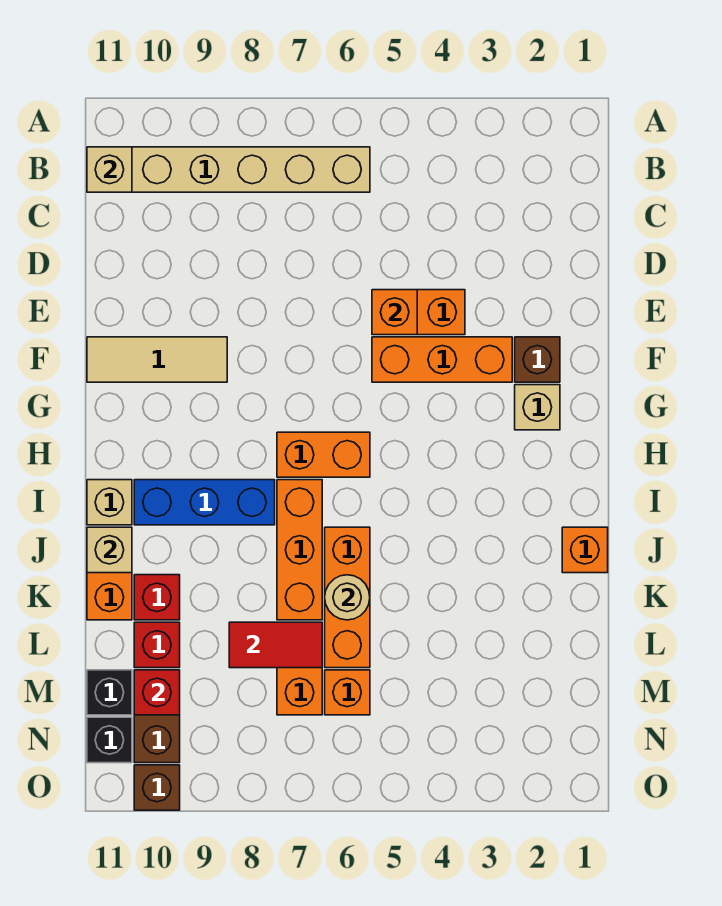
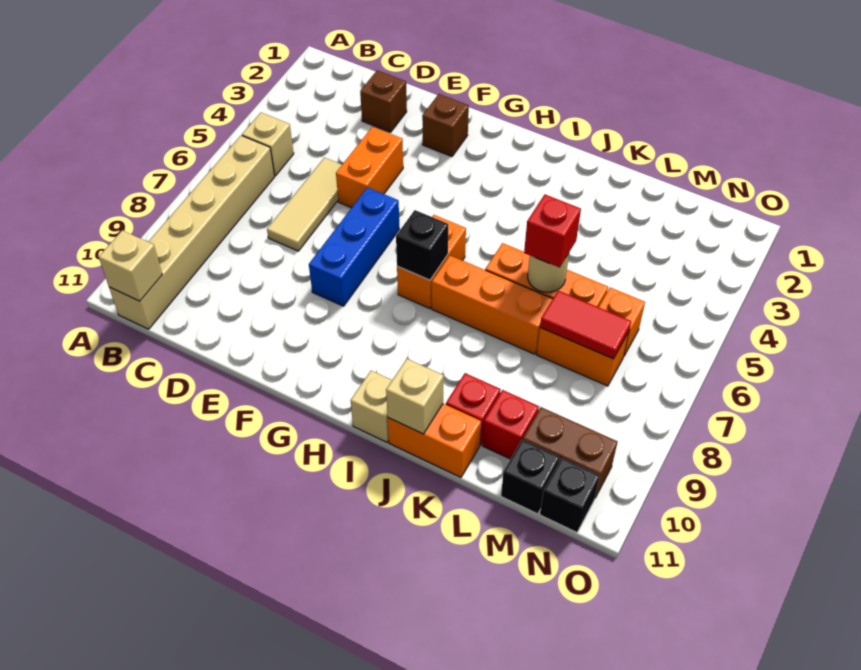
orange 1x1 brick [372,290,417,335] -> none
orange 1x3 brick [372,337,512,382] -> none
tan 1x3 tile [87,337,227,382] -> tan 1x3 tile moved to [267,158,342,251]
tan 1x1 brick [515,385,560,430] -> tan 1x1 brick moved to [242,113,294,176]
none -> black 1x1 brick [396,210,448,280]
blue 1x3 brick [134,480,275,525] -> blue 1x3 brick moved to [309,187,399,306]
orange 1x1 brick [562,527,608,573] -> none
red 1x2 tile [229,622,322,668] -> red 1x2 tile turned to [540,291,631,359]
red 1x1 brick [134,670,180,715] -> red 1x1 brick moved to [524,195,581,267]
brown 1x1 brick [134,765,180,810] -> brown 1x1 brick moved to [360,70,407,132]

